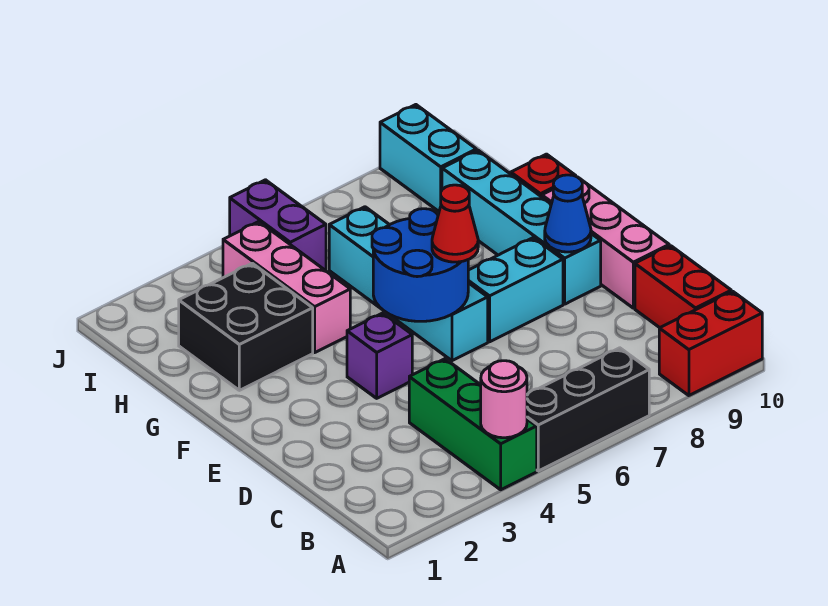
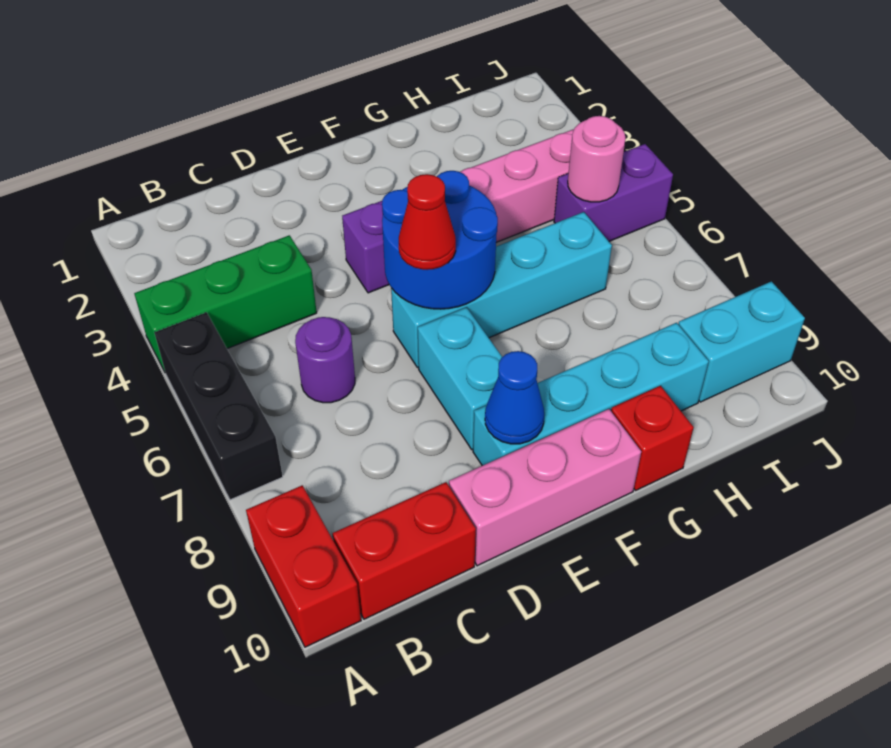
pink 1x1 round brick [481,361,527,438] -> pink 1x1 round brick moved to [568,116,626,202]
none -> purple 1x1 round brick [295,317,355,403]
black 2x2 brick [179,263,313,390] -> none

